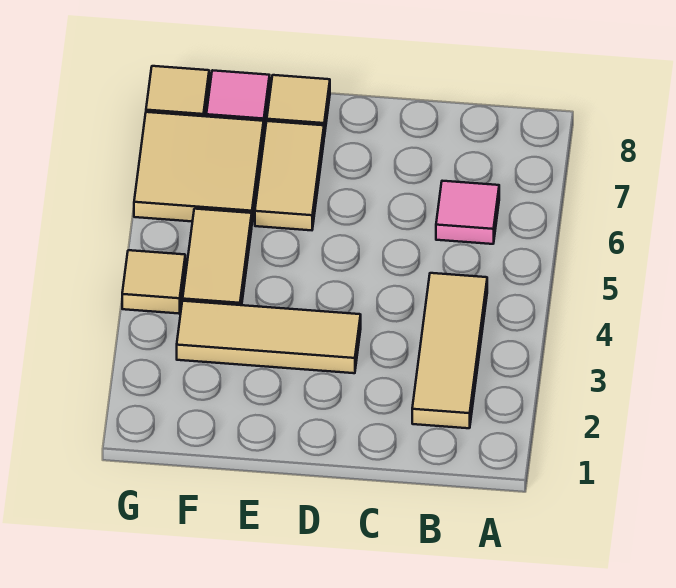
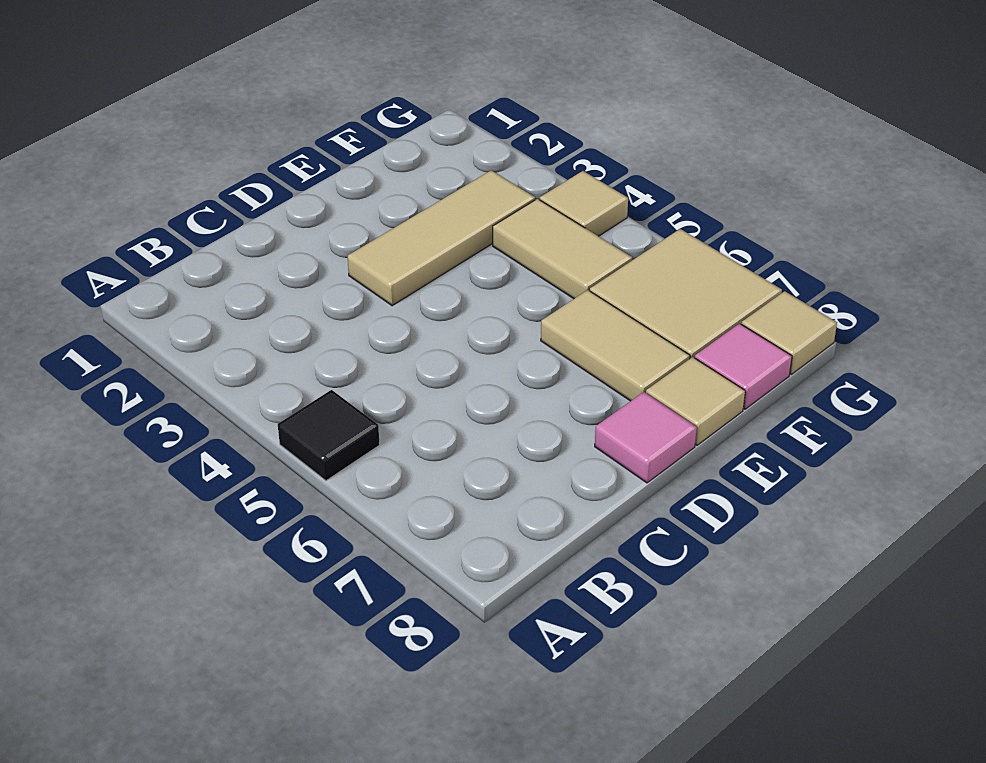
none -> black 1x1 tile [278,390,380,481]
tan 1x3 tile [412,273,487,428] -> none
pink 1x1 tile [436,181,499,244] -> pink 1x1 tile moved to [595,392,697,483]

